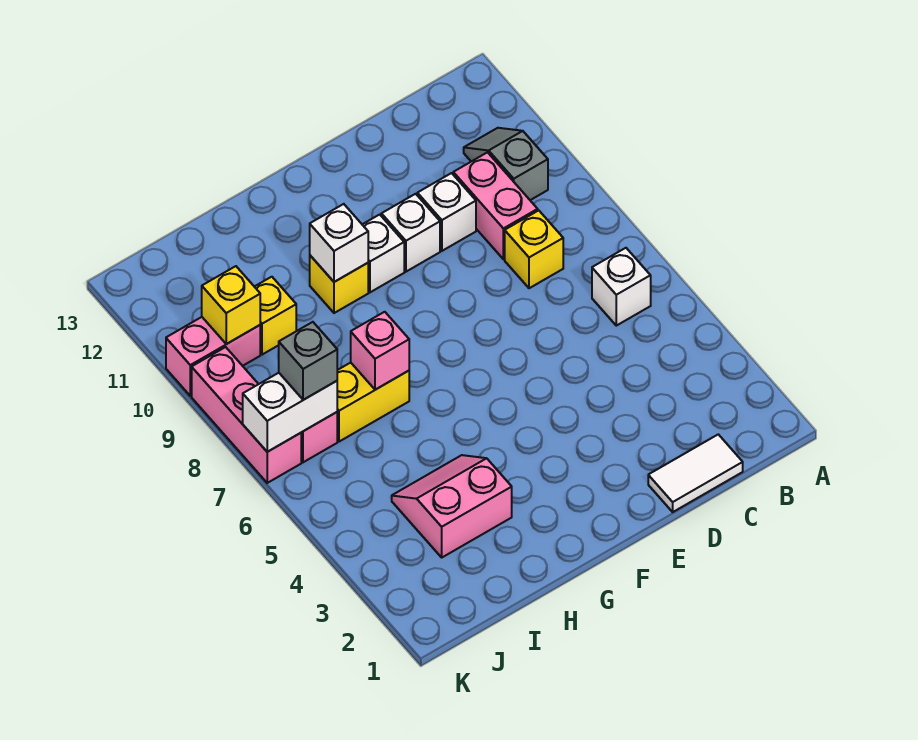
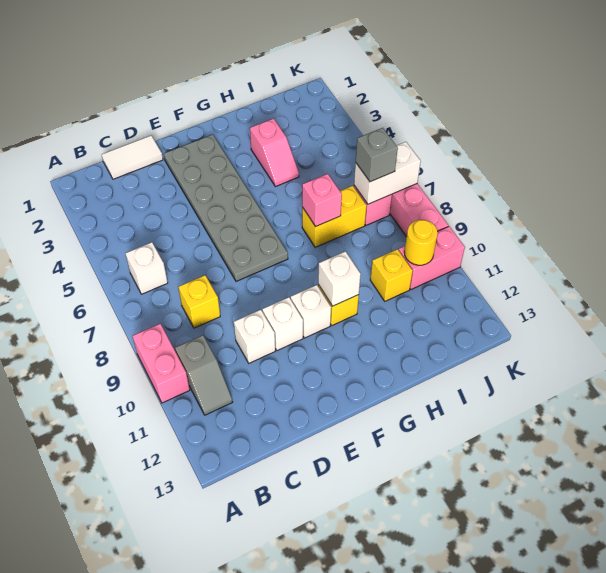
pink 1x2 brick [453,152,538,259] -> pink 1x2 brick moved to [132,324,190,403]
none -> grey 2x6 plate [164,135,288,281]
pink 2x2 slope [392,455,512,557] -> pink 1x2 slope [250,119,299,187]
yellow 1x1 brick [202,266,260,344] -> yellow 1x1 round brick [404,220,438,265]

